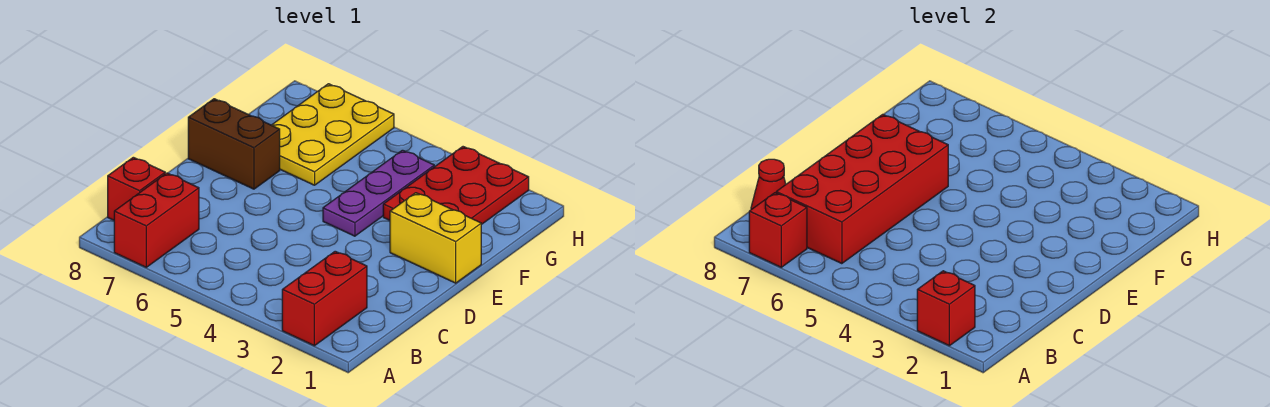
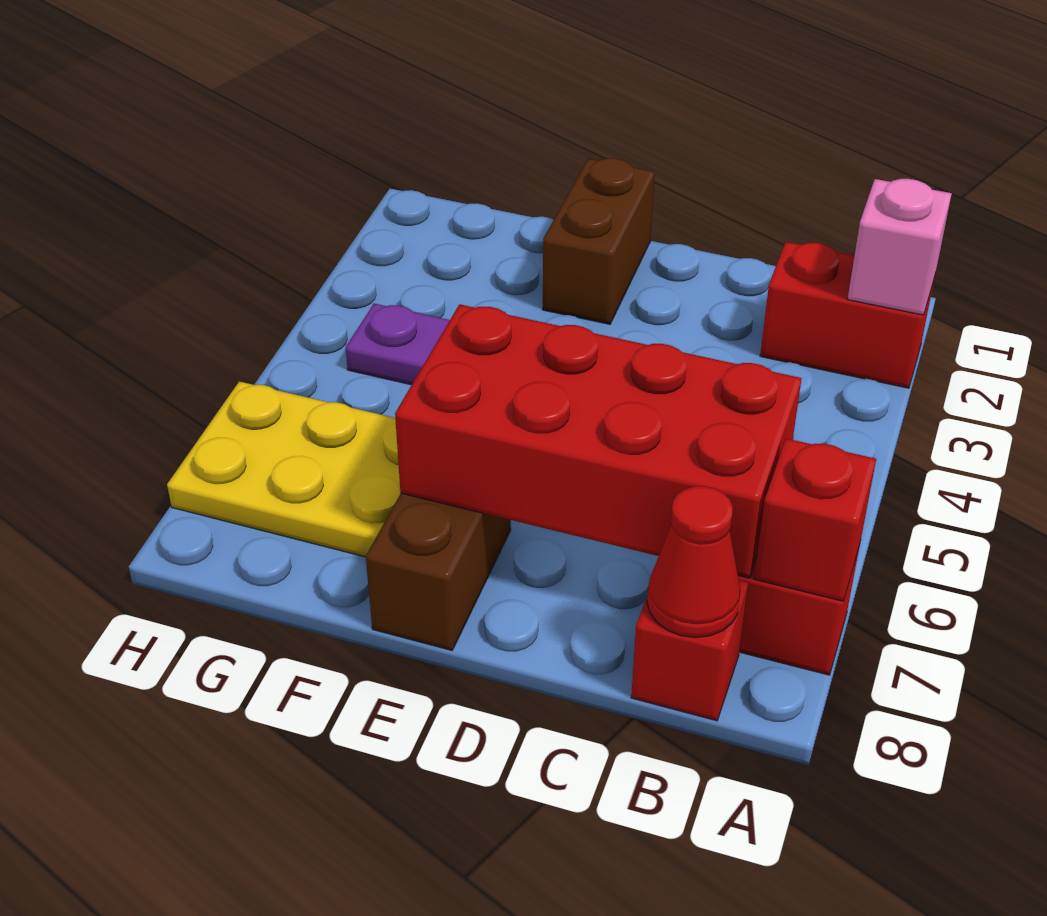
red 1x1 brick [917,271,975,346] -> pink 1x1 brick [848,179,952,315]
yellow 1x2 brick [390,193,481,283] -> brown 1x2 brick [543,158,654,324]
red 2x3 plate [383,147,529,225] -> none

